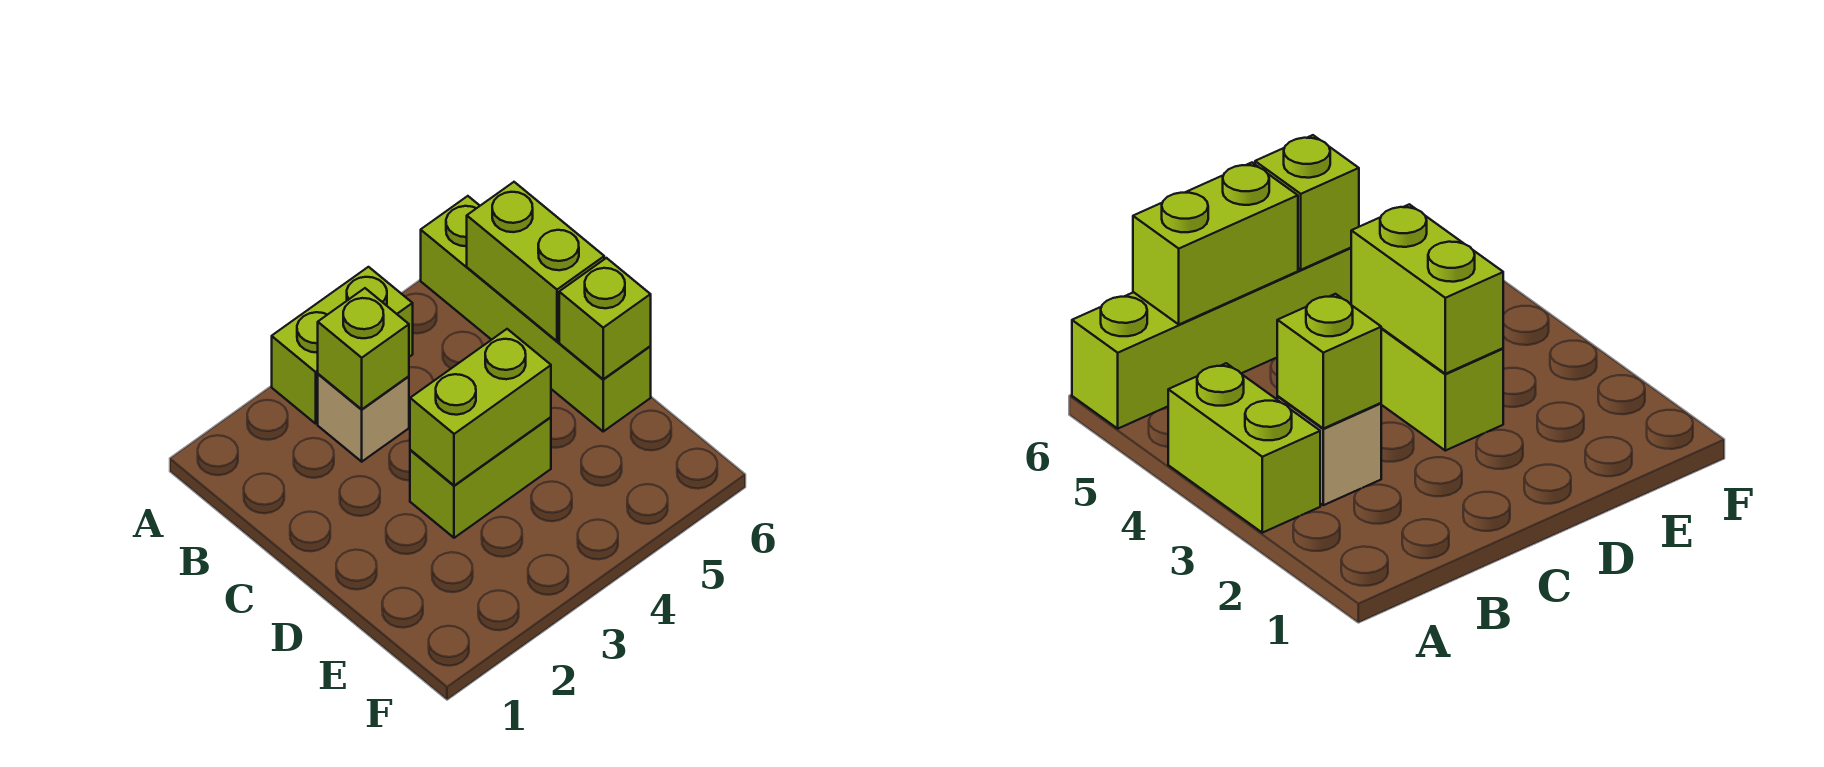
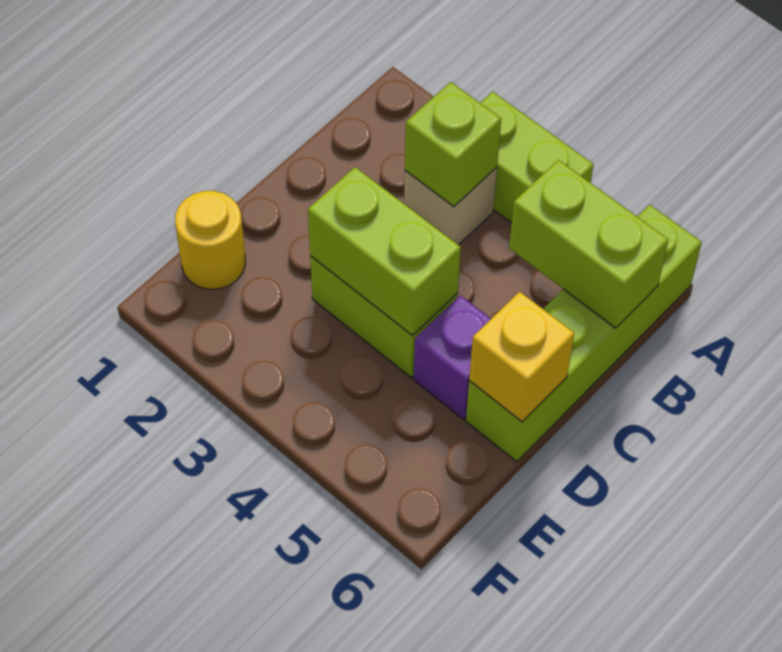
lime 1x2 brick [467,182,604,341] -> lime 1x2 brick turned to [509,160,668,328]
none -> purple 1x1 brick [414,295,491,419]
lime 1x1 brick [559,258,651,379] -> yellow 1x1 brick [469,292,574,422]
none -> yellow 1x1 round brick [175,191,245,289]

